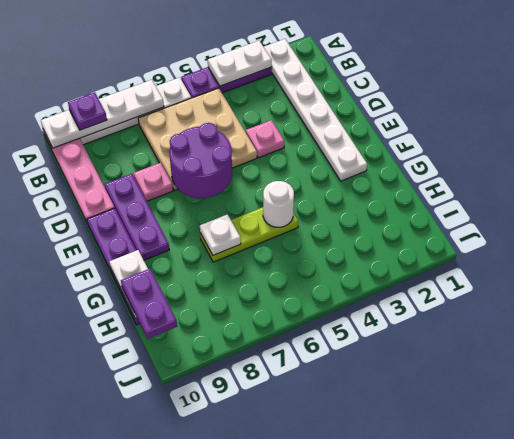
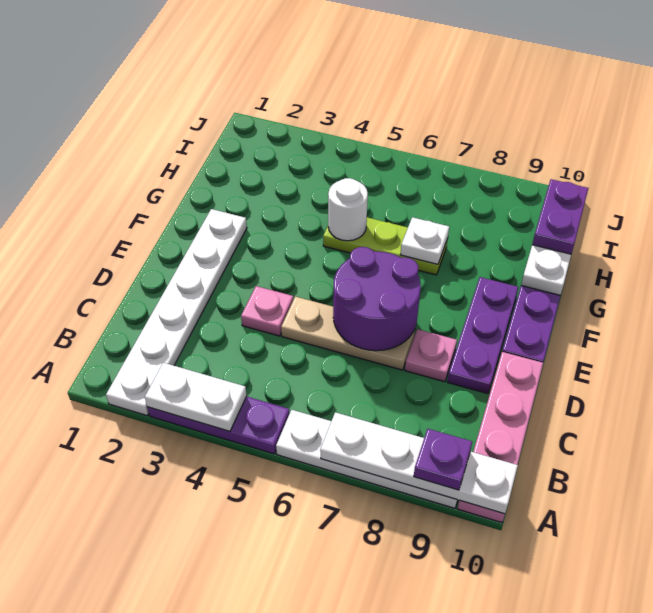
tan 3x3 plate [138,88,257,190] -> tan 1x3 plate [281,297,415,370]

